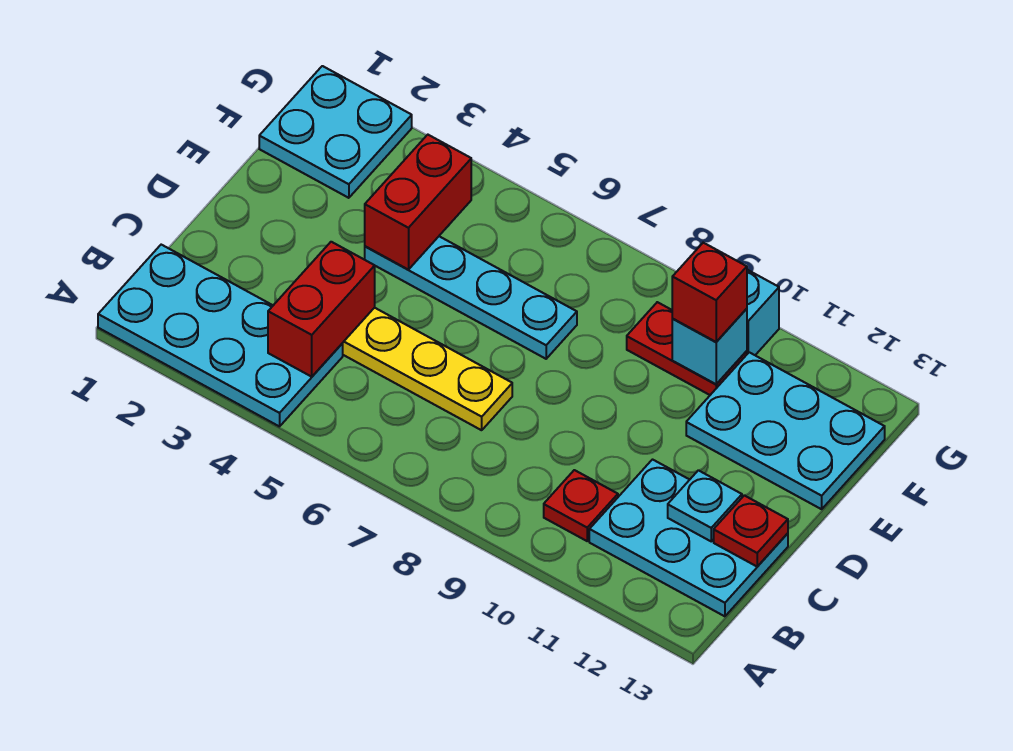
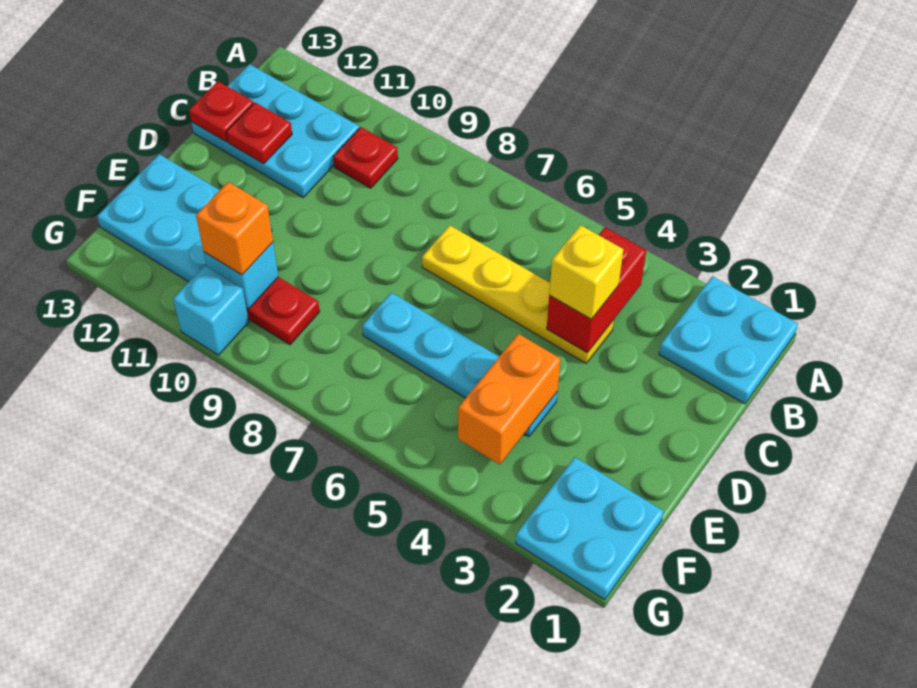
cyan 2x4 plate [98,245,343,427] -> cyan 2x2 plate [659,276,798,404]
none -> yellow 1x1 brick [549,225,623,319]
cyan 1x1 plate [668,470,742,541] -> red 1x1 plate [226,103,292,164]
red 1x2 brick [365,135,471,270] -> orange 1x2 brick [458,334,561,464]
red 1x1 brick [672,243,747,342] -> orange 1x1 brick [196,182,273,275]

